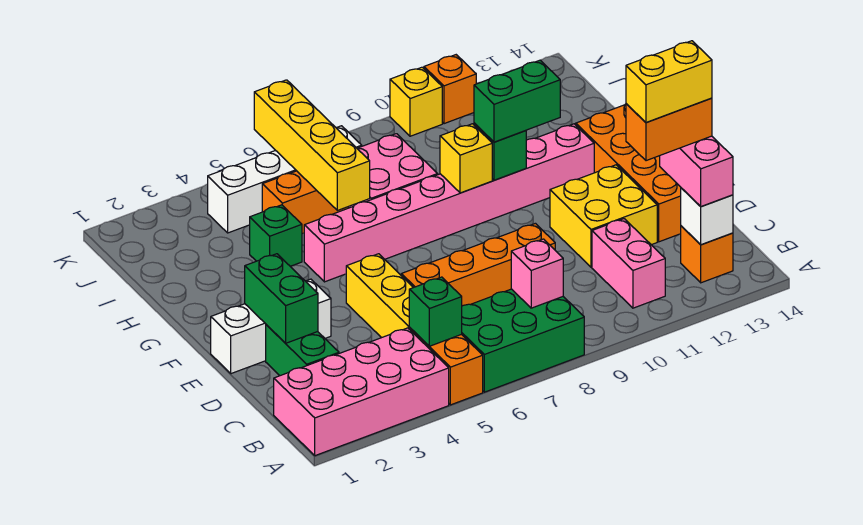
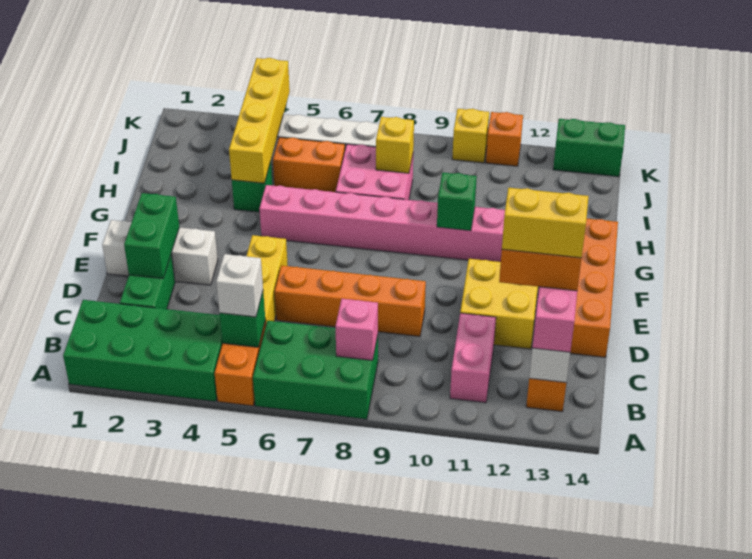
pink 2x4 brick [274,328,449,456] -> green 2x4 brick [63,300,223,402]
none -> white 1x1 brick [216,254,263,317]
yellow 1x1 brick [440,124,492,193] -> yellow 1x1 brick moved to [376,117,414,173]
green 1x2 brick [474,60,560,142] -> green 1x2 brick moved to [553,119,625,177]
yellow 1x4 brick [254,80,370,210] -> yellow 1x4 brick moved to [229,58,290,183]

